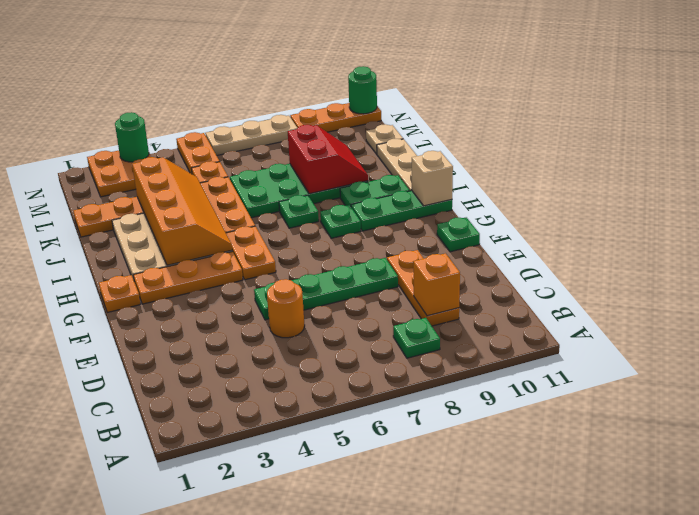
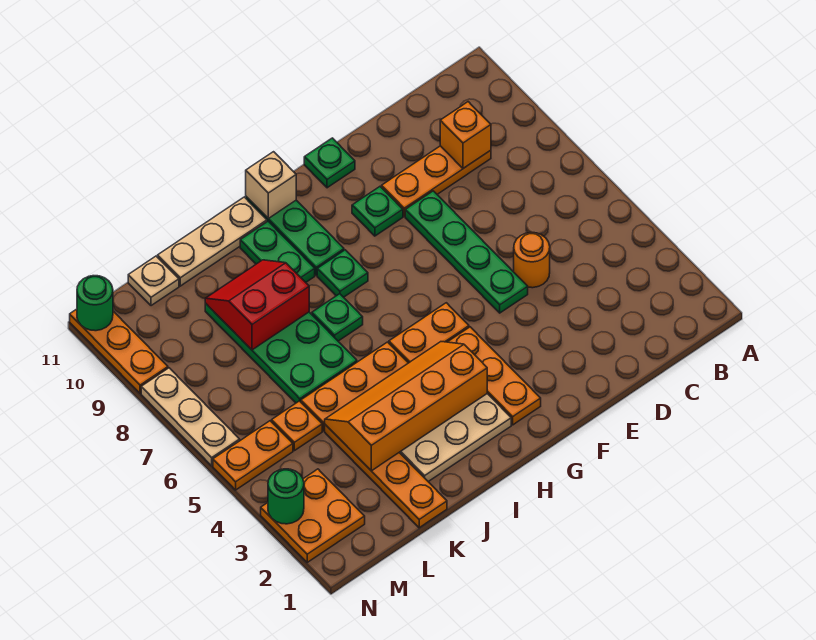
green 1x1 plate [393,318,440,358] -> green 1x1 plate moved to [352,187,403,236]
orange 1x1 plate [99,275,140,312] -> none

